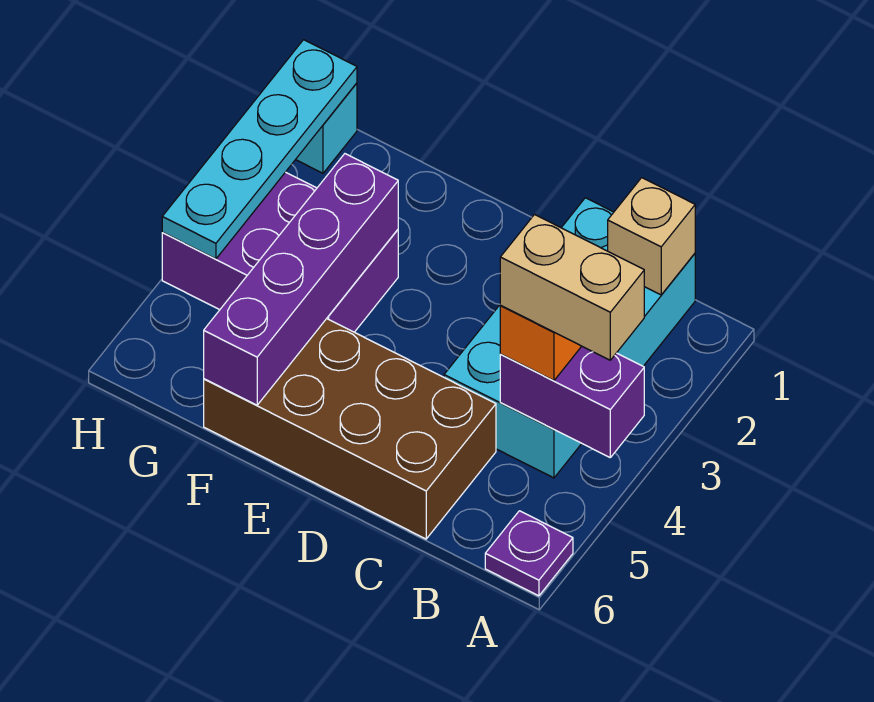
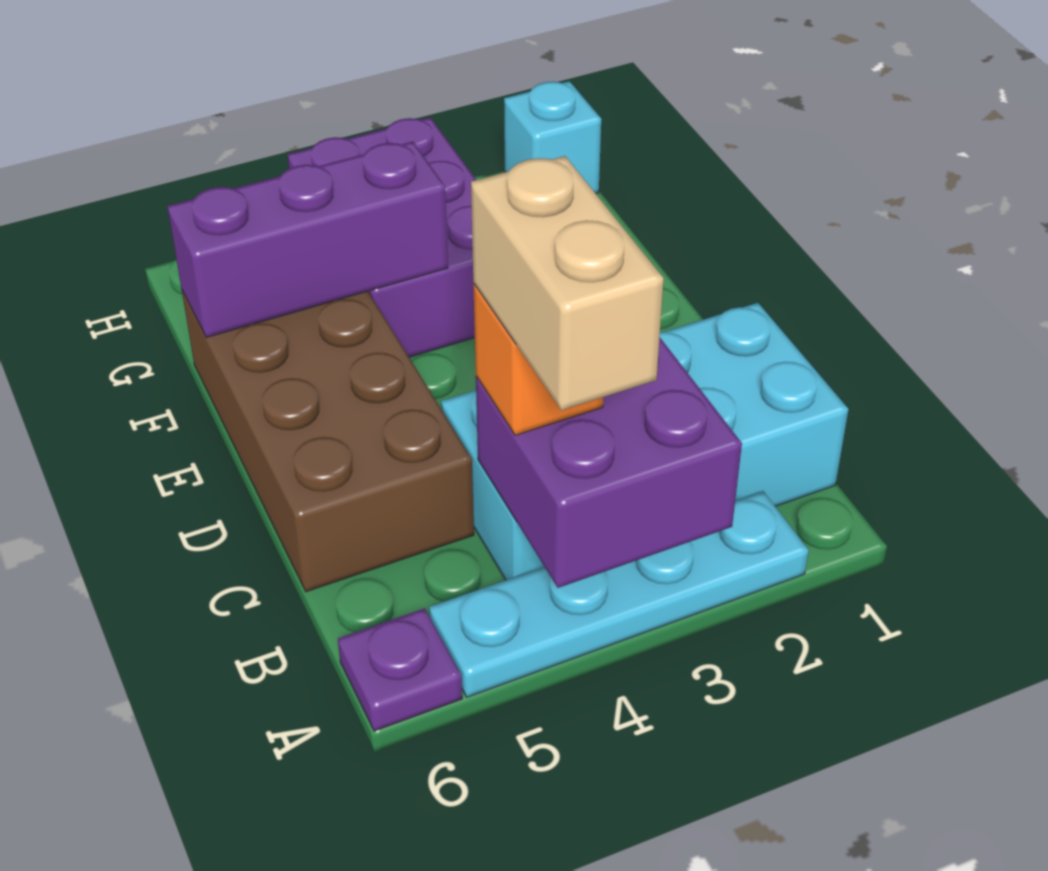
purple 1x2 brick [500,346,644,457] -> purple 2x2 brick [476,337,742,588]
tan 1x1 brick [608,178,695,295] -> none
purple 1x4 brick [204,154,398,405] -> purple 1x3 brick [167,141,448,337]
cyan 1x4 plate [162,40,357,259] -> cyan 1x4 plate moved to [429,491,809,697]

